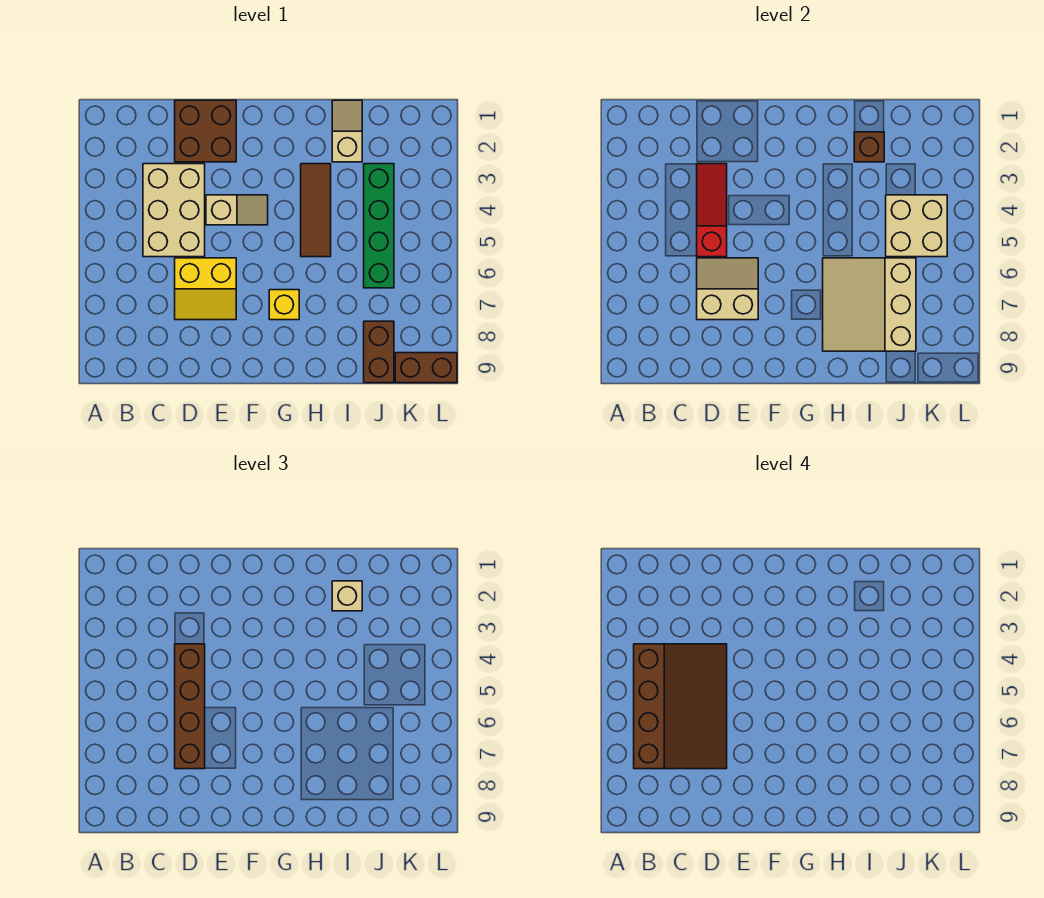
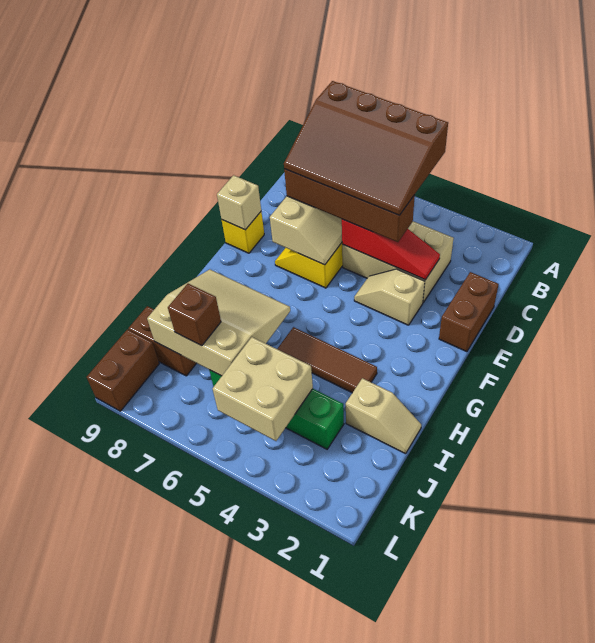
brown 2x2 brick [175,100,236,162] -> brown 1x2 brick [439,272,499,352]
tan 1x2 slope [206,195,268,225] -> tan 1x2 slope turned to [354,269,425,325]
yellow 1x1 brick [269,290,299,320] -> yellow 1x1 brick moved to [222,212,264,253]
brown 1x1 brick [854,132,884,162] -> brown 1x1 brick moved to [168,284,221,346]
tan 1x1 brick [332,581,362,611] -> tan 1x1 brick moved to [217,175,261,230]

